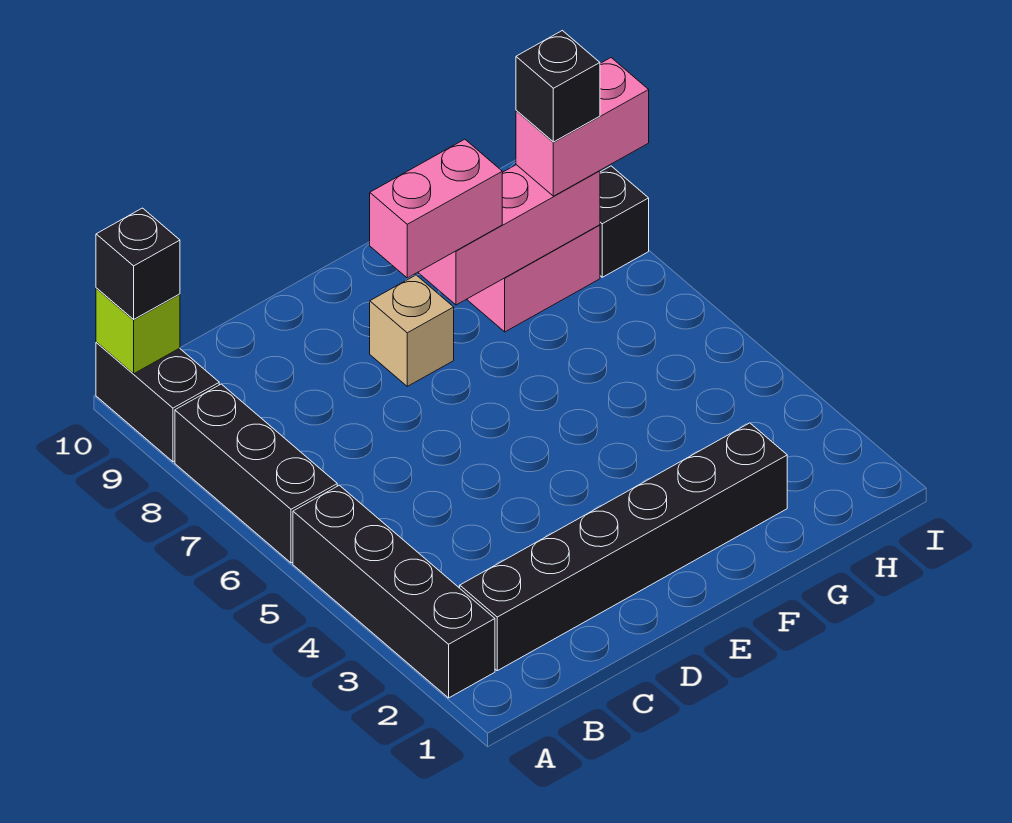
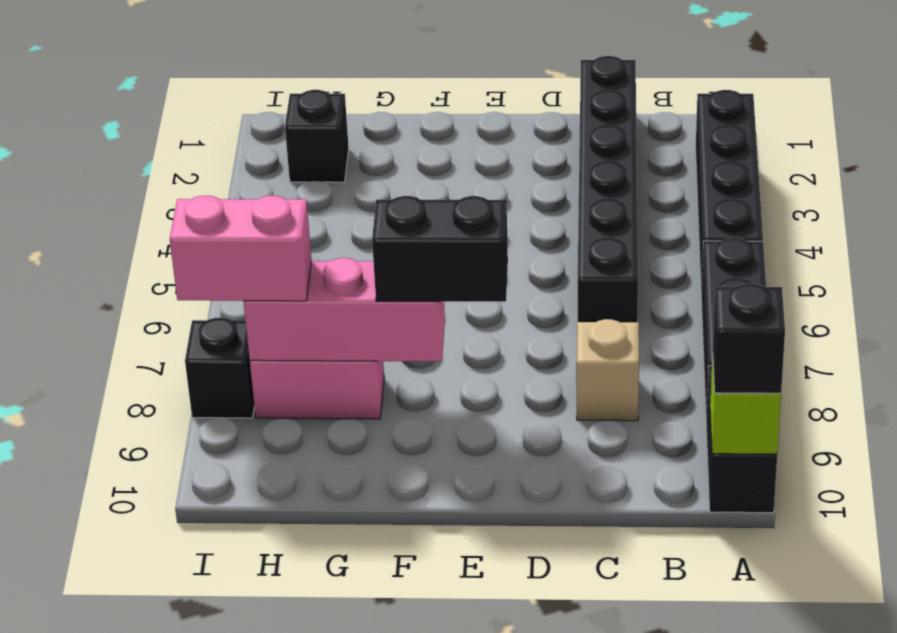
black 1x6 brick [460,423,787,671] -> black 1x6 brick turned to [578,56,638,322]
tan 1x1 brick [370,275,454,386] -> tan 1x1 brick moved to [576,319,639,421]
pink 1x2 brick [370,139,502,278] -> black 1x2 brick [372,196,508,302]
black 1x1 brick [516,31,600,142] -> black 1x1 brick moved to [285,90,349,182]

